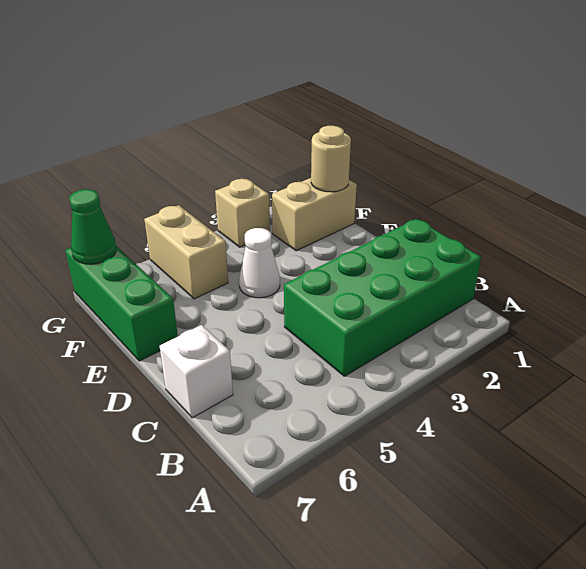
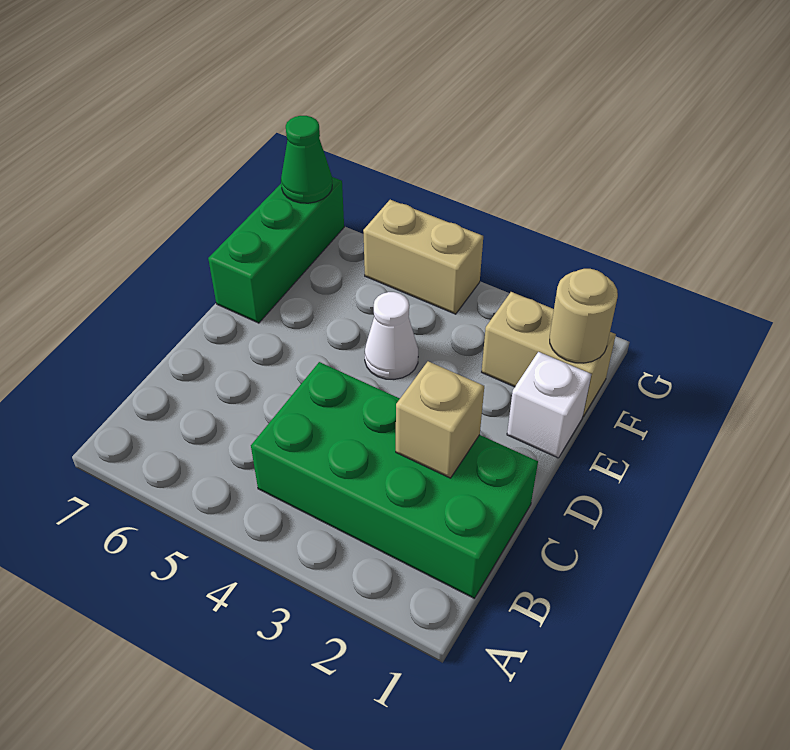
white 1x1 brick [160,325,233,418] -> white 1x1 brick moved to [507,352,591,458]
tan 1x2 brick [144,205,228,299] -> tan 1x2 brick turned to [363,200,483,314]
tan 1x1 brick [215,179,270,247] -> tan 1x1 brick moved to [396,361,484,478]

